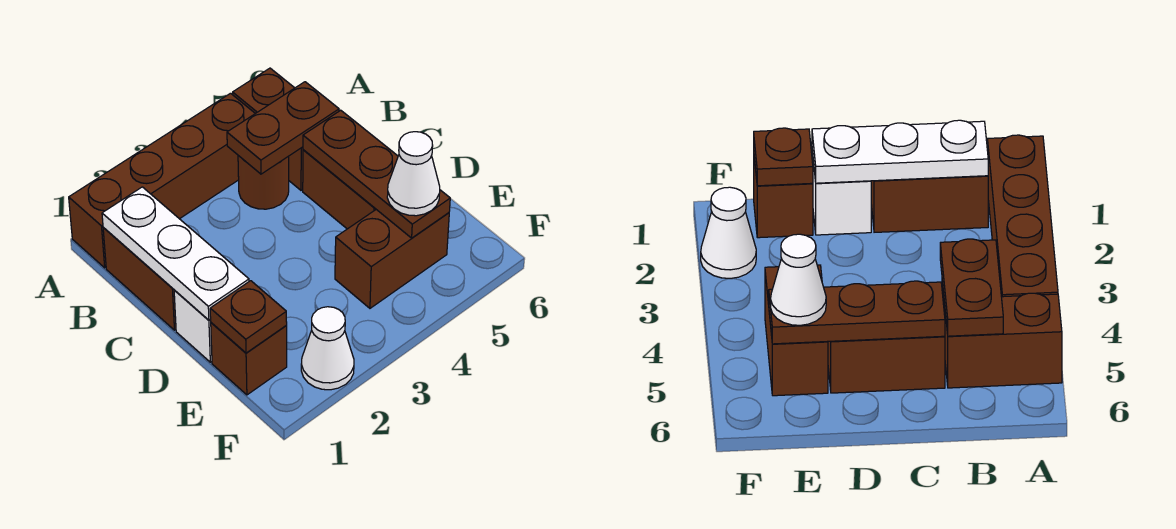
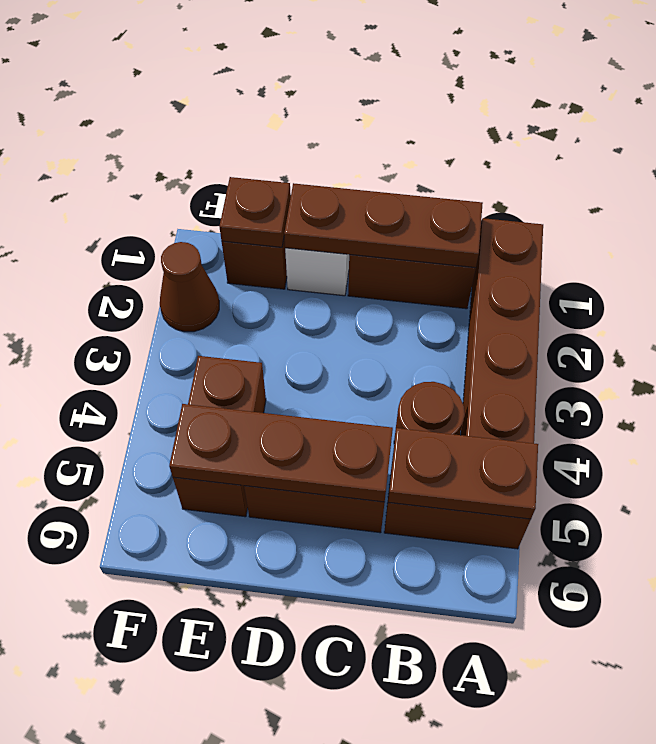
white 1x3 plate [102,187,249,320] -> brown 1x3 plate [284,183,483,268]
brown 1x2 plate [227,82,339,174] -> brown 1x2 plate turned to [388,428,538,519]
white 1x1 cone [387,132,440,216] -> none
white 1x1 cone [301,307,354,390] -> brown 1x1 cone [160,242,219,332]

